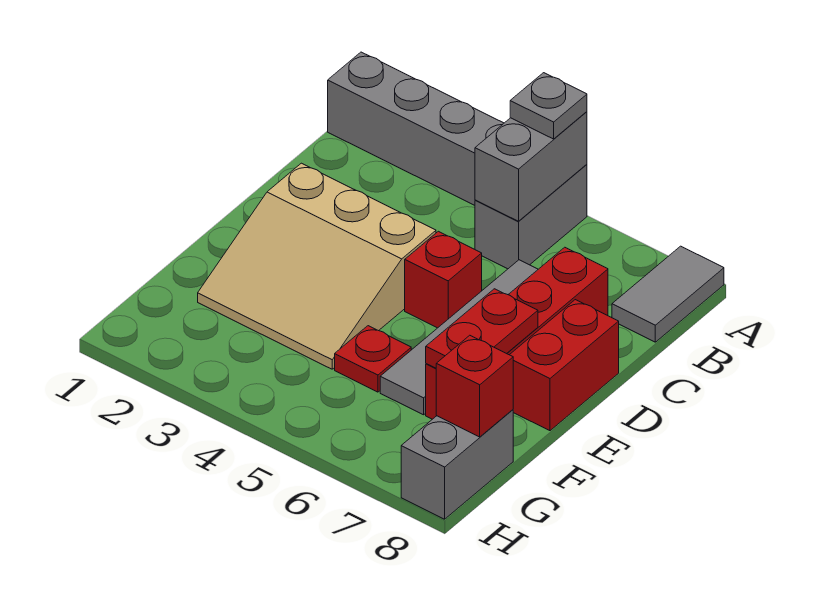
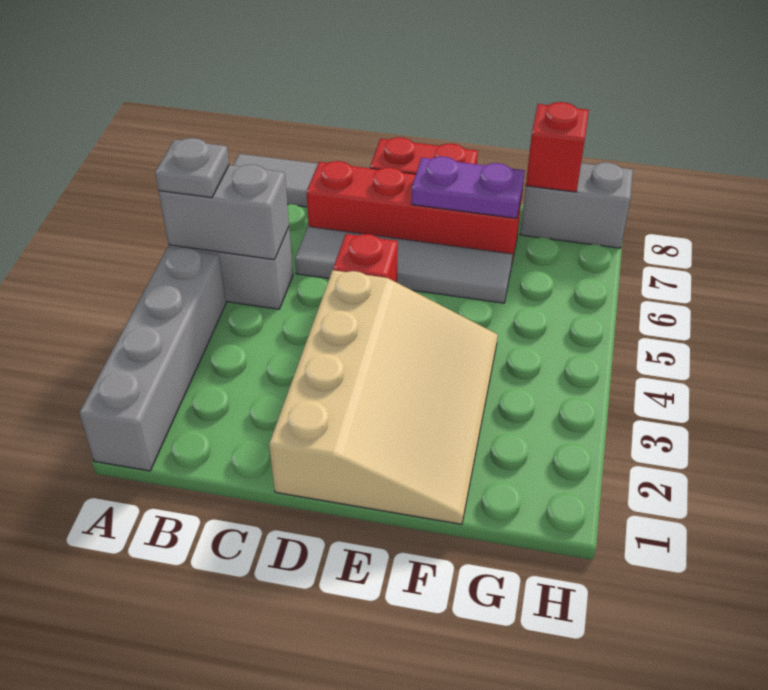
tan 3x3 slope [198,163,436,369] -> tan 3x4 slope [269,270,498,524]
red 1x2 plate [426,289,538,368] -> purple 1x2 plate [411,156,525,218]
red 1x1 plate [335,326,411,392] -> none

